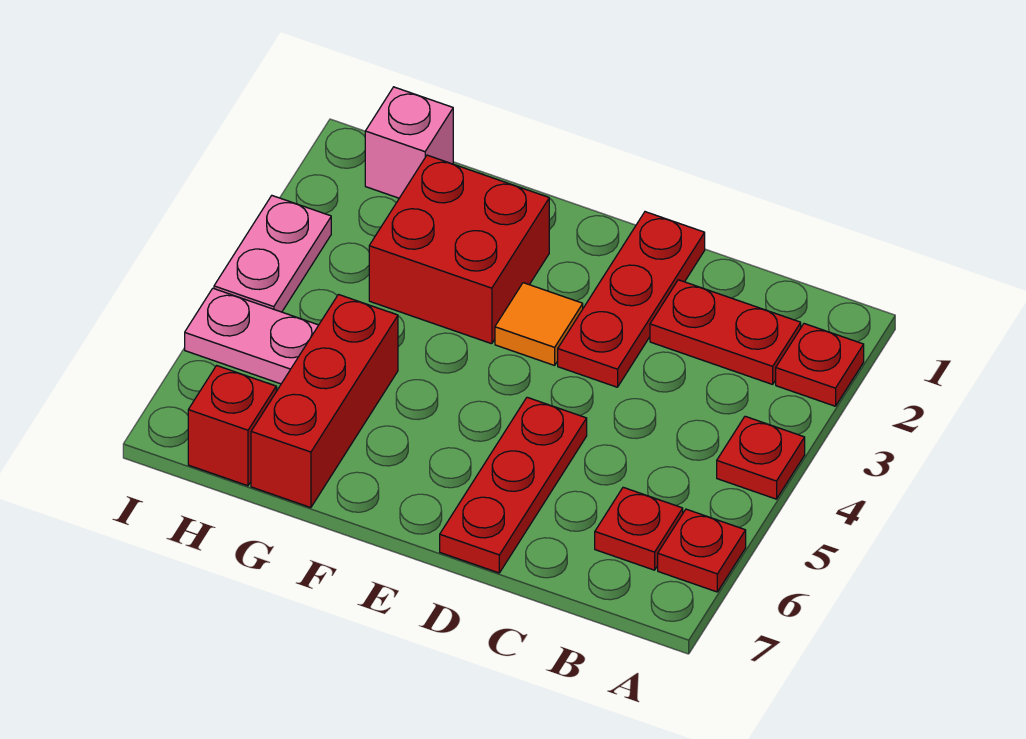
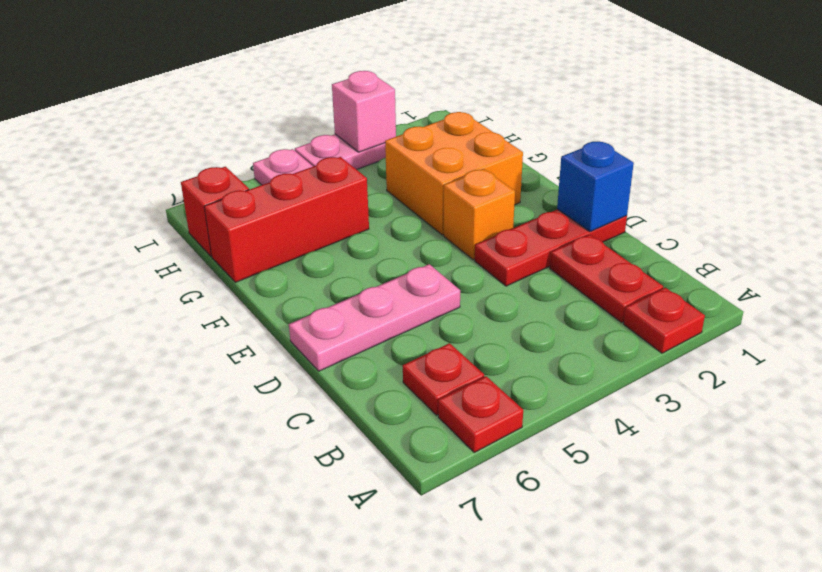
red 1x1 plate [717,416,805,499] -> none
none -> blue 1x1 brick [557,142,634,232]
red 1x3 plate [440,397,587,573] -> pink 1x3 plate [289,264,460,371]
orange 1x1 tile [495,283,583,365] -> orange 1x1 brick [444,169,515,260]
red 2x2 brick [369,155,549,344] -> orange 2x2 brick [385,112,523,235]
pink 1x1 brick [365,87,453,198] -> pink 1x1 brick moved to [332,71,396,152]

